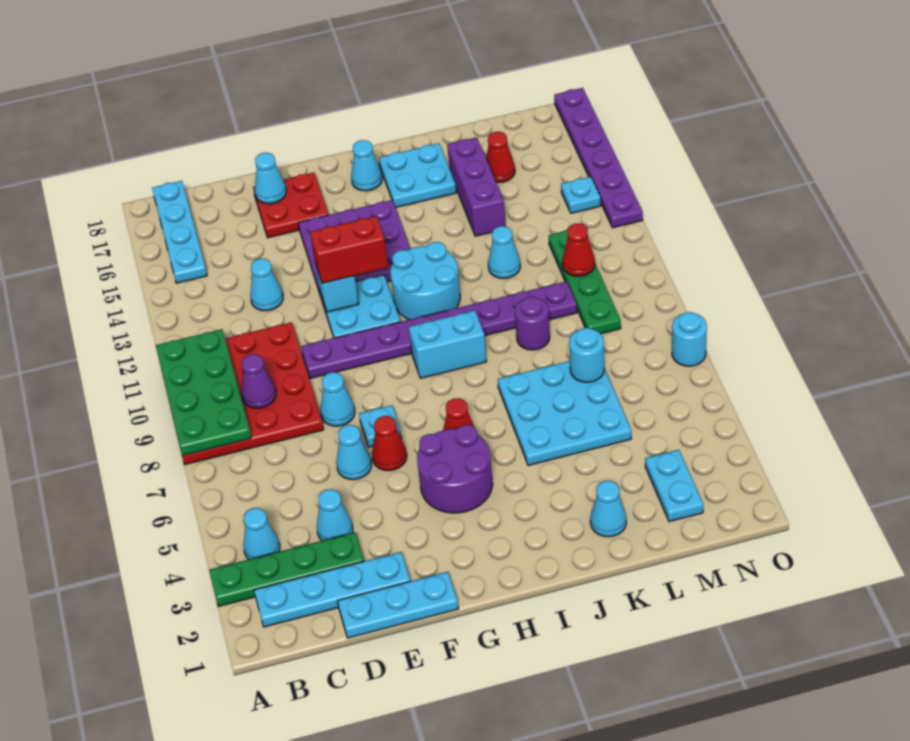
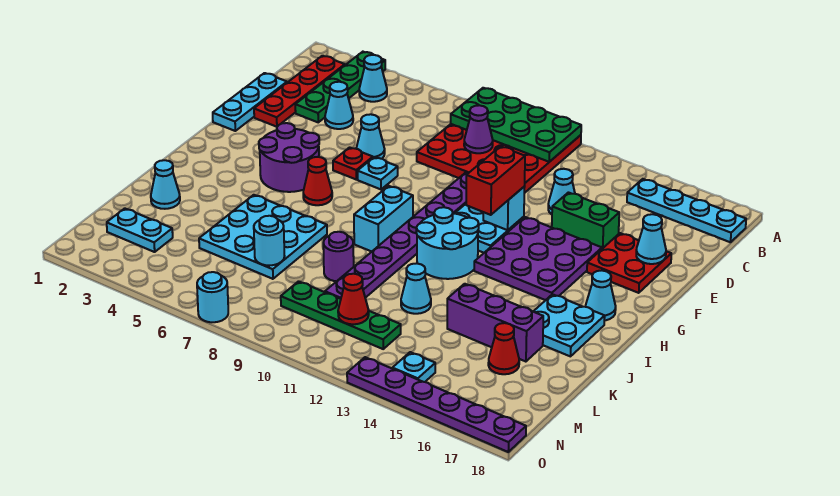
cyan 1x4 plate [254,552,410,627] -> red 1x4 plate [254,56,345,127]
cyan 1x1 cone [320,372,355,426] -> none
none -> green 1x2 brick [552,193,619,249]
red 1x1 cone [372,416,407,471] -> red 1x1 plate [333,147,373,179]

